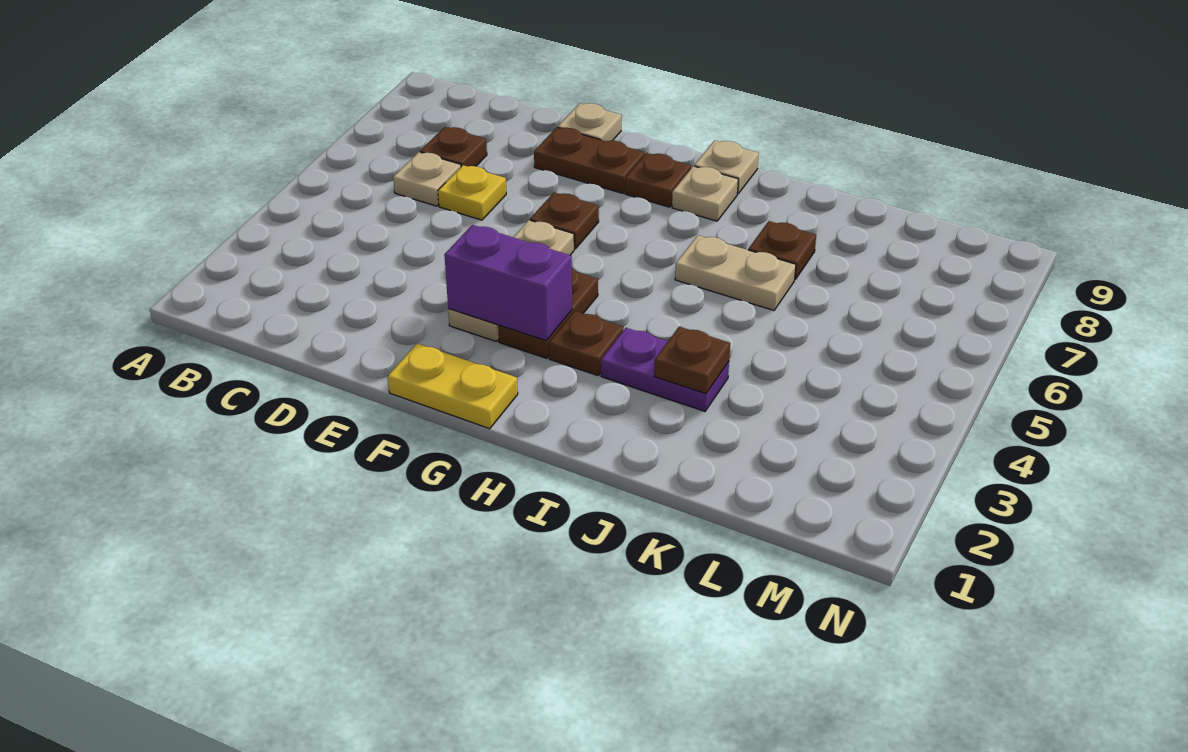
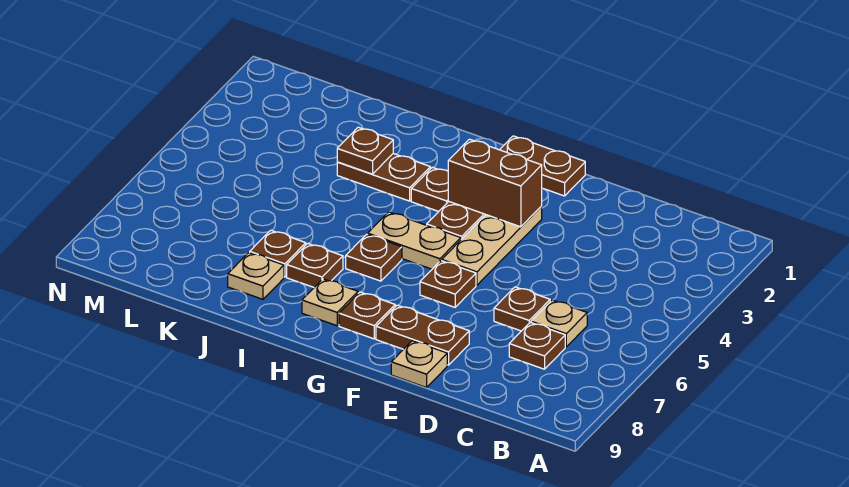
yellow 1x1 plate [438,165,506,220] -> brown 1x1 plate [494,287,550,331]
yellow 1x2 plate [388,343,518,429] -> brown 1x2 plate [500,136,585,196]
purple 1x2 brick [444,225,572,341] -> brown 1x2 brick [448,139,542,227]
none -> brown 1x1 plate [346,234,402,281]
tan 1x1 plate [694,140,759,194] -> tan 1x1 plate moved to [228,253,284,299]
purple 1x2 plate [601,328,729,411] -> brown 1x2 plate [337,154,430,201]
tan 1x2 plate [675,235,796,310] -> tan 1x2 plate moved to [368,212,461,269]
none -> brown 1x1 plate [287,243,343,287]

